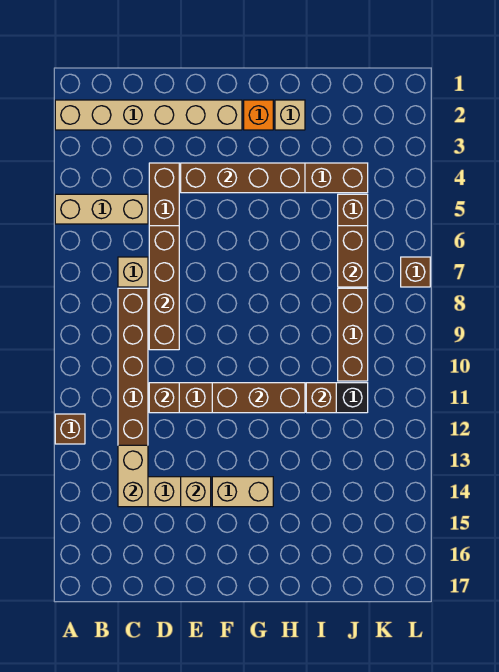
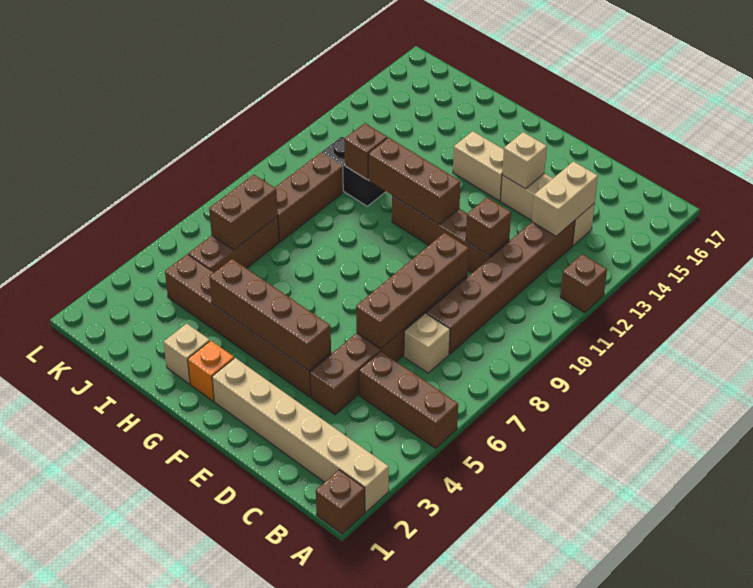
tan 1x3 brick [55,194,148,224] -> brown 1x3 brick [359,351,458,448]
brown 1x1 brick [401,257,430,287] -> brown 1x1 brick moved to [316,470,365,534]

